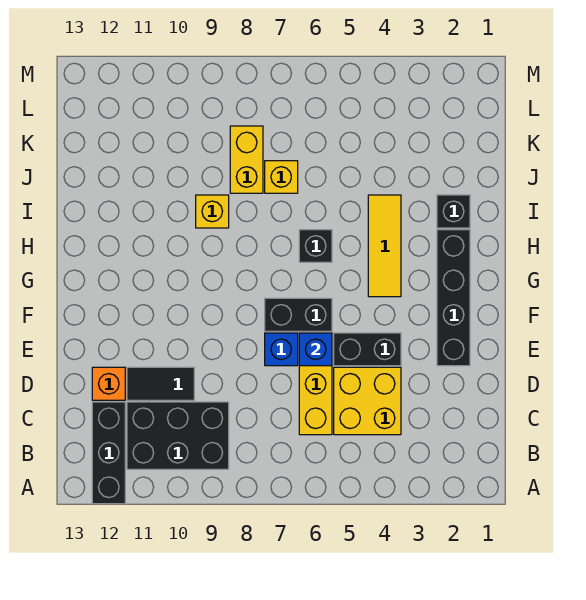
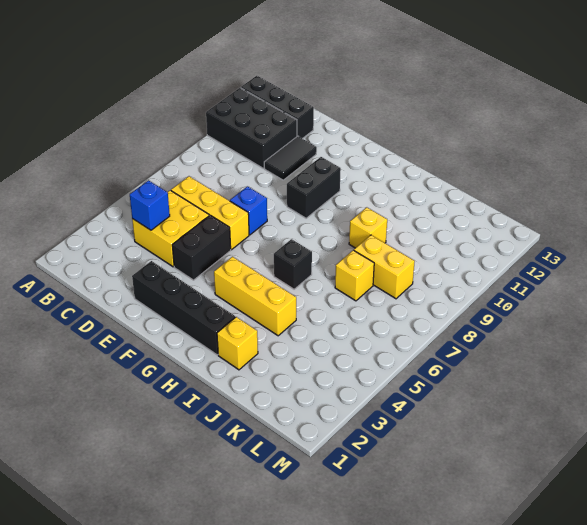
black 2x3 brick [127,402,229,469] -> black 2x3 brick turned to [206,88,297,169]
orange 1x1 brick [92,367,125,400] -> none
blue 1x1 brick [299,333,332,366] -> blue 1x1 brick moved to [130,180,170,230]
black 1x2 brick [265,298,332,331] -> black 1x2 brick moved to [287,157,341,218]
yellow 1x3 tile [368,195,401,297] -> yellow 1x3 brick [214,257,296,336]
black 1x1 brick [437,195,470,228] -> yellow 1x1 brick [217,317,258,370]

